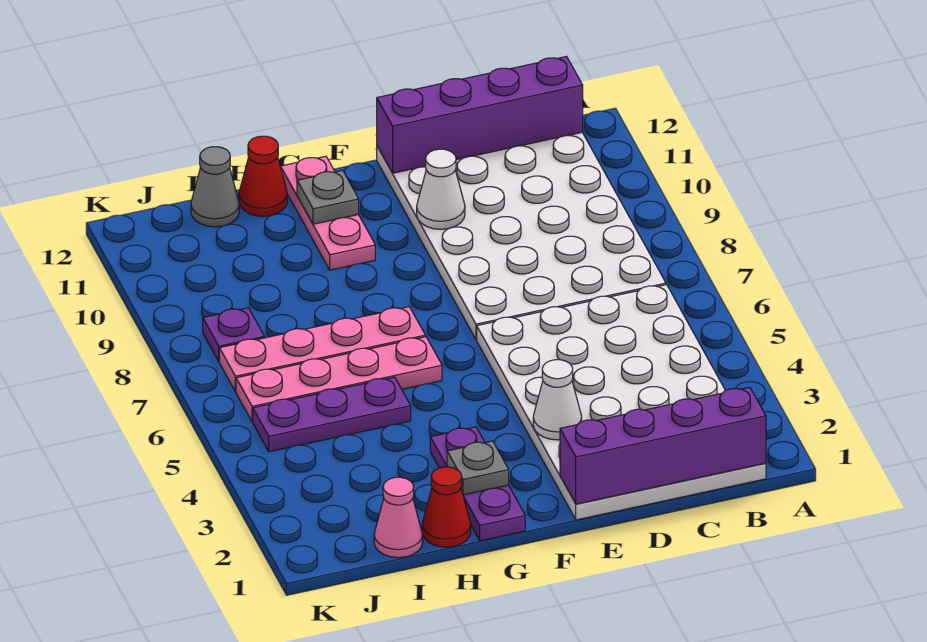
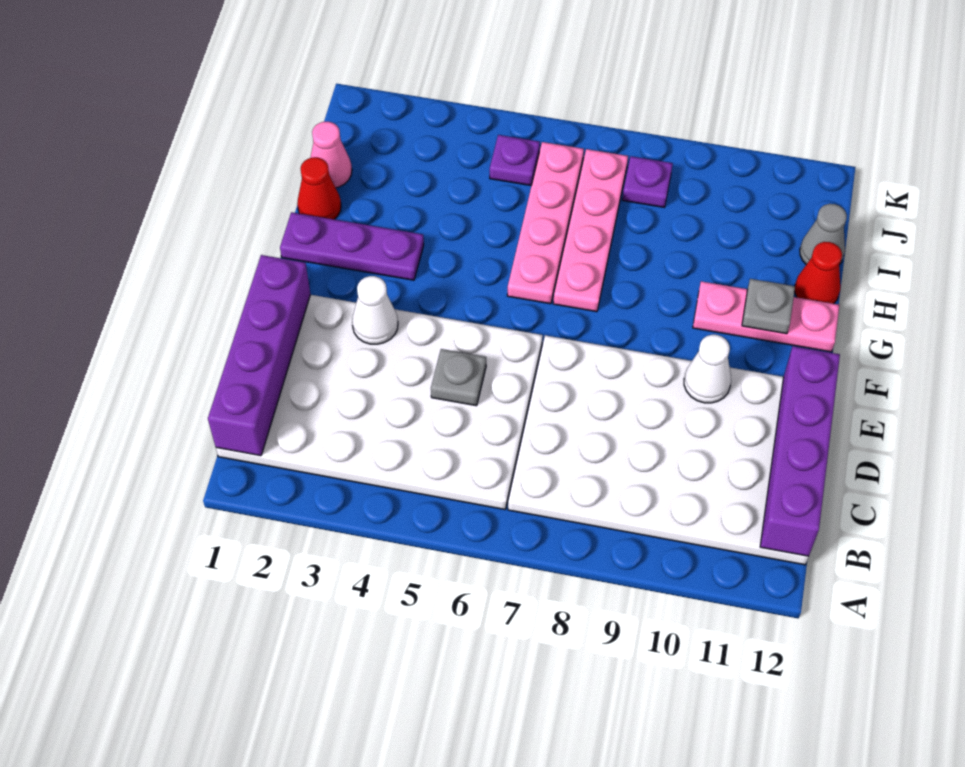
grey 1x1 plate [447,441,509,495] -> grey 1x1 plate moved to [431,349,486,406]
purple 1x3 plate [253,377,411,452] -> purple 1x1 plate [490,135,540,185]

